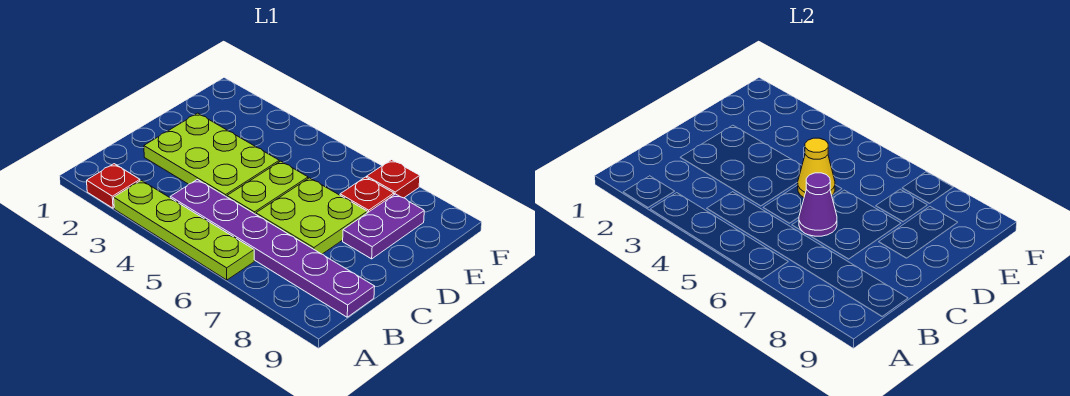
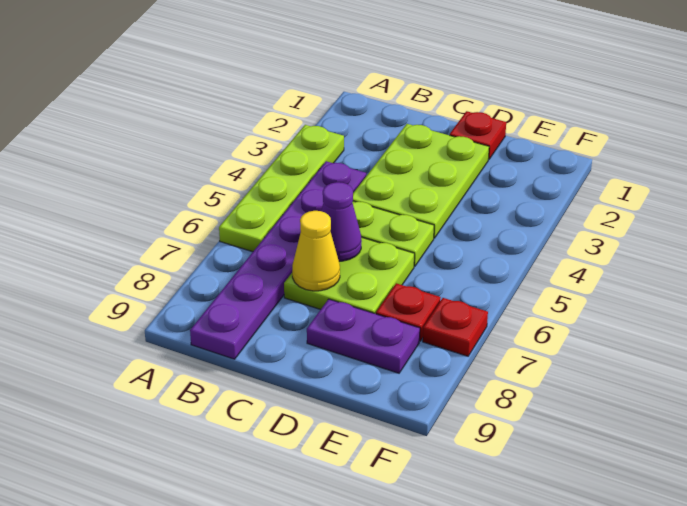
red 1x1 plate [87,164,140,208] -> red 1x1 plate moved to [450,111,506,159]
yellow 1x1 cone [797,138,835,198] -> yellow 1x1 cone moved to [292,211,340,291]

